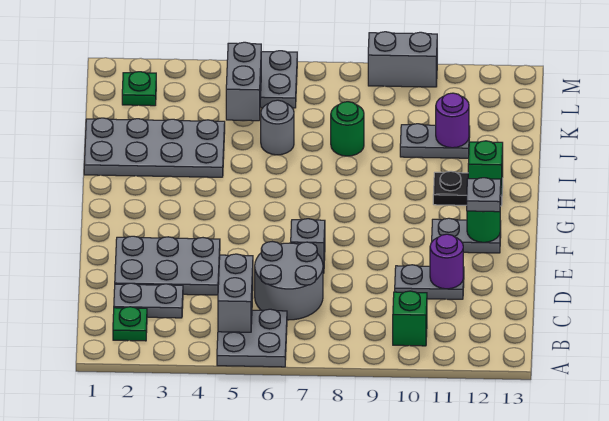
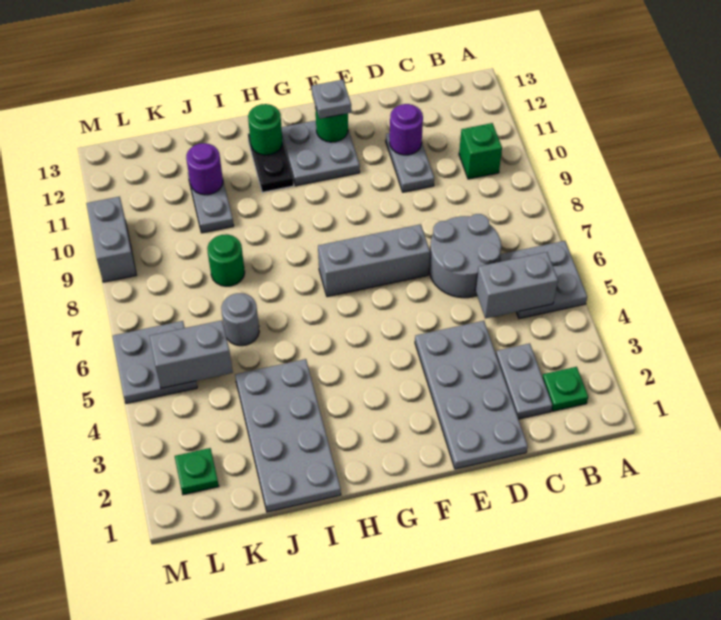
grey 2x3 plate [115,236,220,295] -> grey 2x4 plate [415,321,528,469]
grey 1x1 brick [291,219,325,273] -> grey 1x3 brick [318,224,430,297]
grey 1x2 plate [432,218,501,253] -> grey 2x2 plate [281,121,360,186]
green 1x1 brick [468,141,503,196] -> green 1x1 round brick [248,104,283,155]

